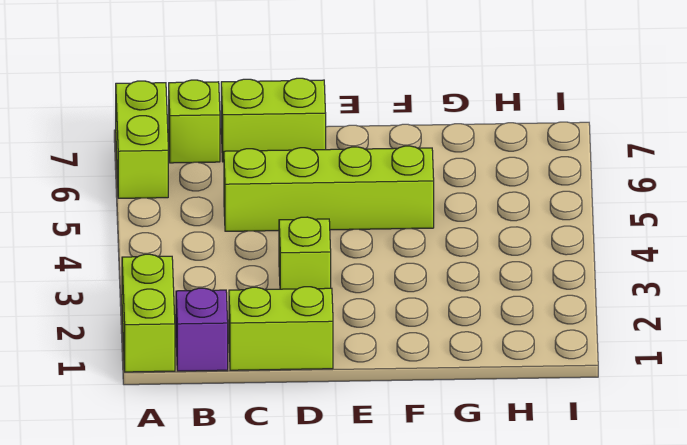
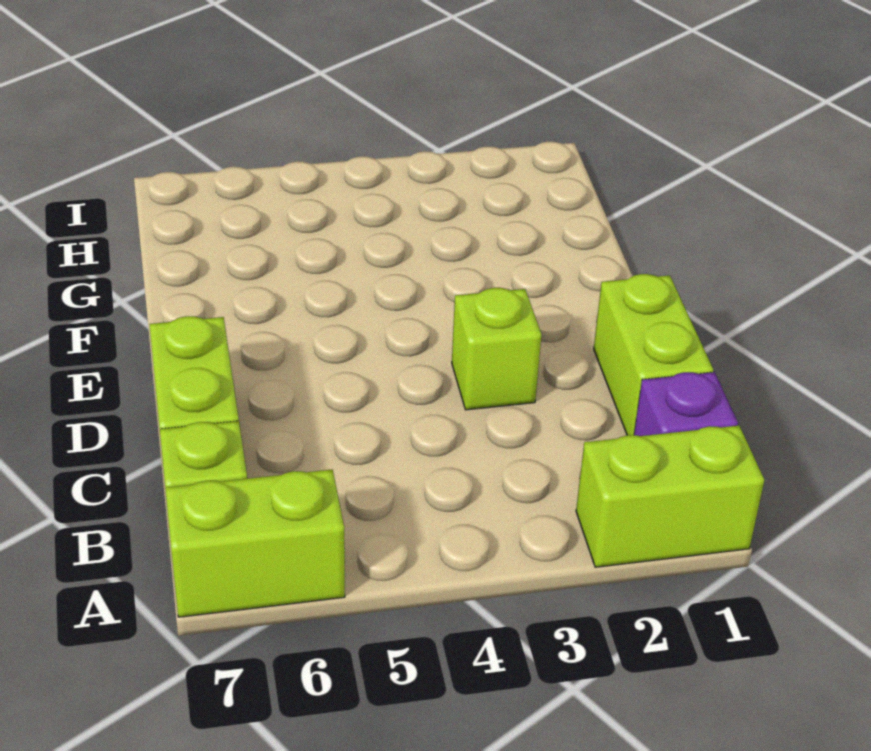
lime 1x4 brick [224,146,434,231] -> none

